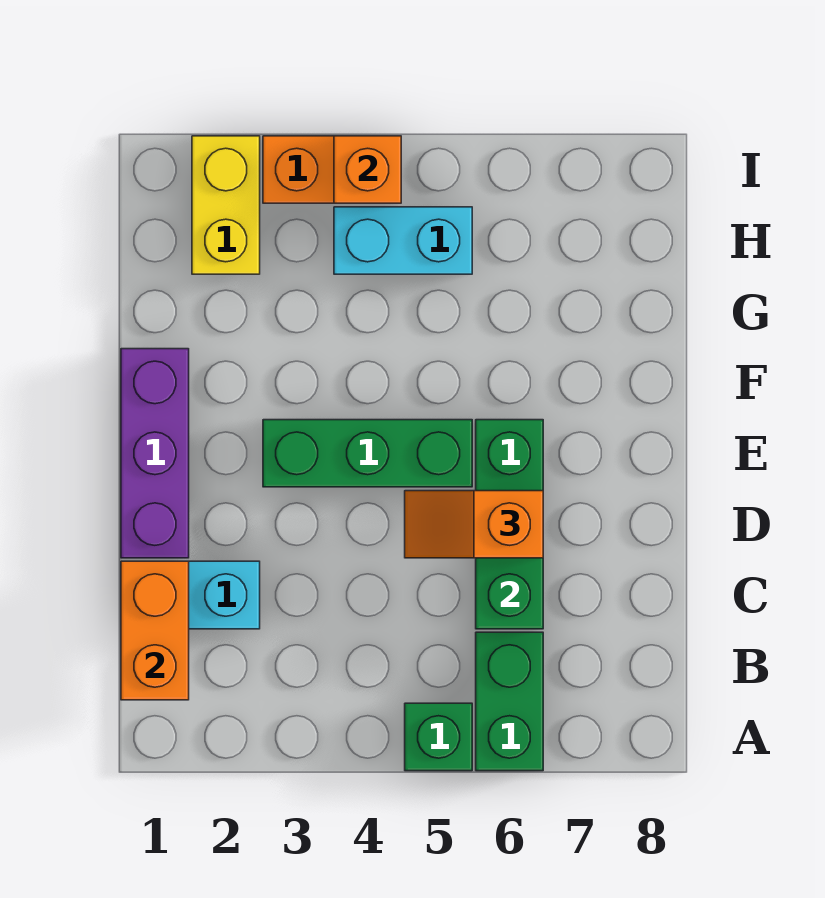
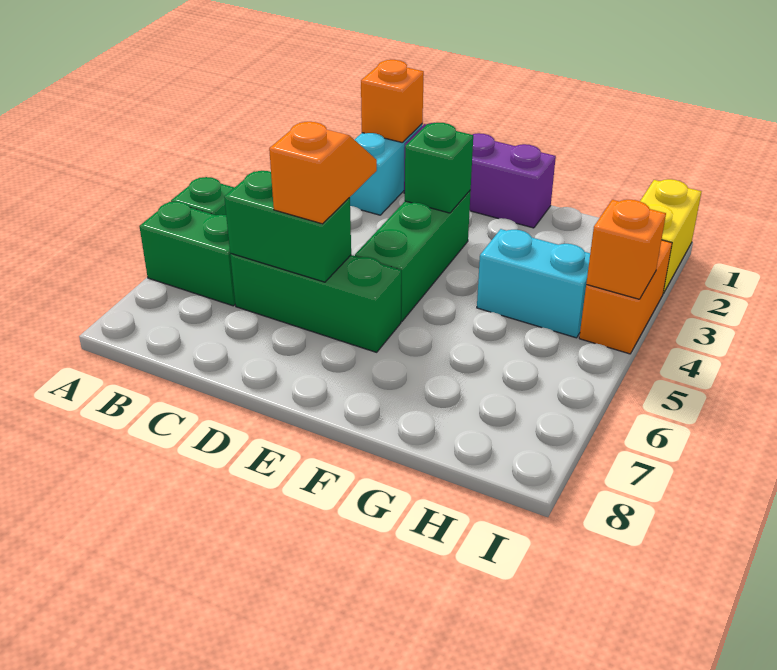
orange 1x2 brick [121,561,189,700] -> orange 1x1 brick [361,60,424,142]
none -> green 1x1 brick [405,123,473,213]
yellow 1x2 brick [192,136,260,274] -> yellow 1x2 brick turned to [640,179,702,294]
cyan 1x2 brick [334,207,472,274] -> cyan 1x2 brick turned to [477,229,590,338]

